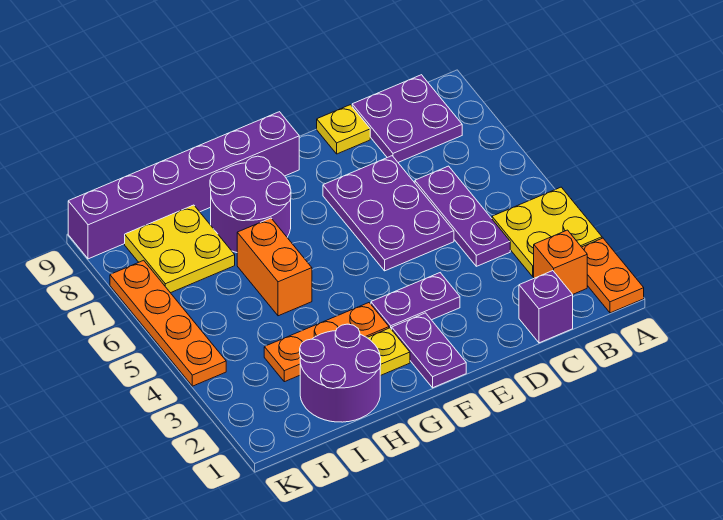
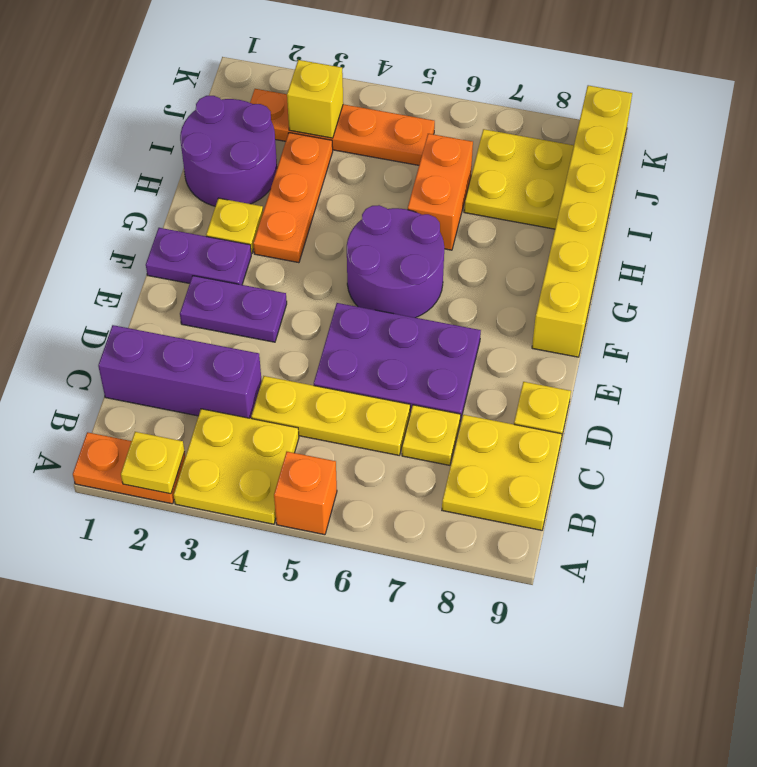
none -> yellow 1x1 plate [121,432,185,494]
orange 1x1 brick [534,230,587,294] -> orange 1x1 brick moved to [274,452,337,535]
purple 2x2 plate [352,75,462,162] -> yellow 2x2 plate [442,415,562,530]
purple 1x1 brick [519,271,573,343] -> purple 1x3 brick [98,325,262,418]
purple 1x3 plate [415,166,510,266] -> yellow 1x3 plate [251,376,410,455]
none -> yellow 1x1 plate [402,405,461,465]
purple 1x2 plate [371,273,460,329] -> purple 1x2 plate turned to [180,276,287,342]
purple 1x6 brick [68,112,299,259] -> yellow 1x6 brick [532,85,632,357]
purple 2x2 round brick [210,156,291,252] -> purple 2x2 round brick moved to [347,205,444,318]
orange 1x2 brick [237,218,312,316] -> orange 1x2 brick turned to [408,134,473,250]
none -> yellow 1x1 brick [287,60,343,138]
orange 1x4 plate [110,260,226,386] -> orange 1x4 plate moved to [250,89,435,165]

